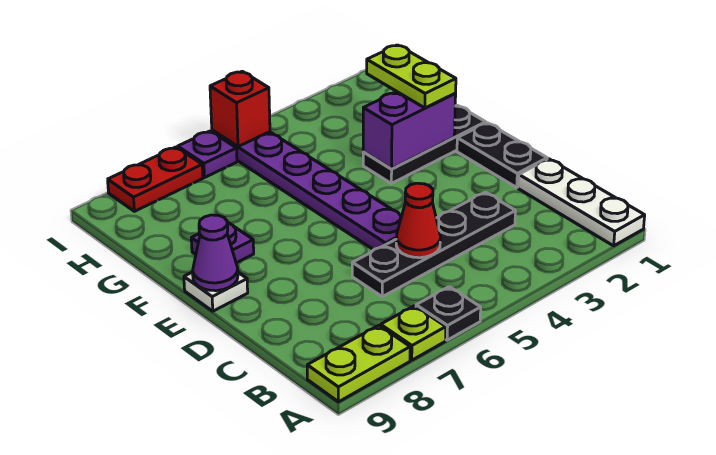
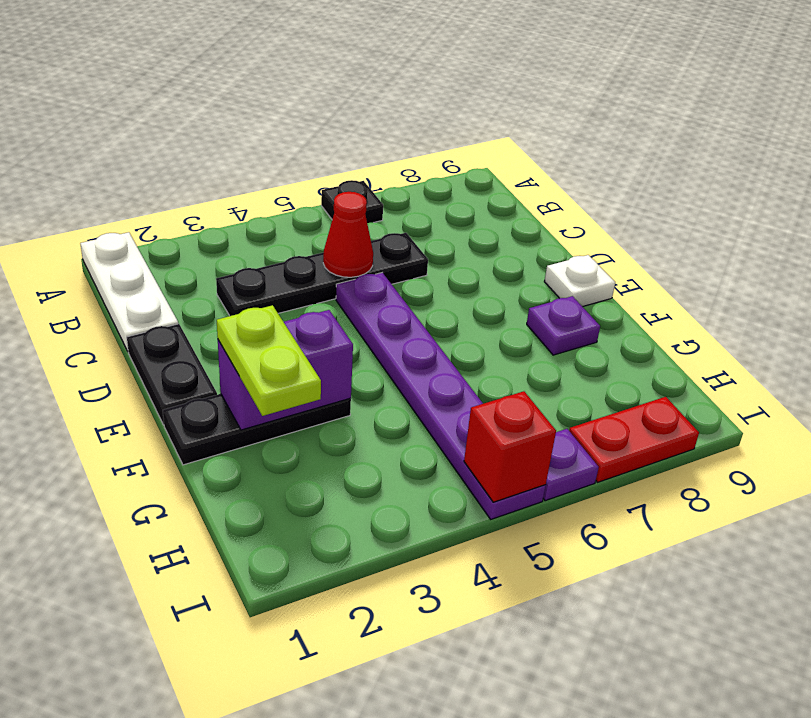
lime 1x1 plate [381,306,446,360] -> none
lime 1x2 plate [307,325,410,402] -> none
purple 1x1 cone [193,215,238,291] -> none

